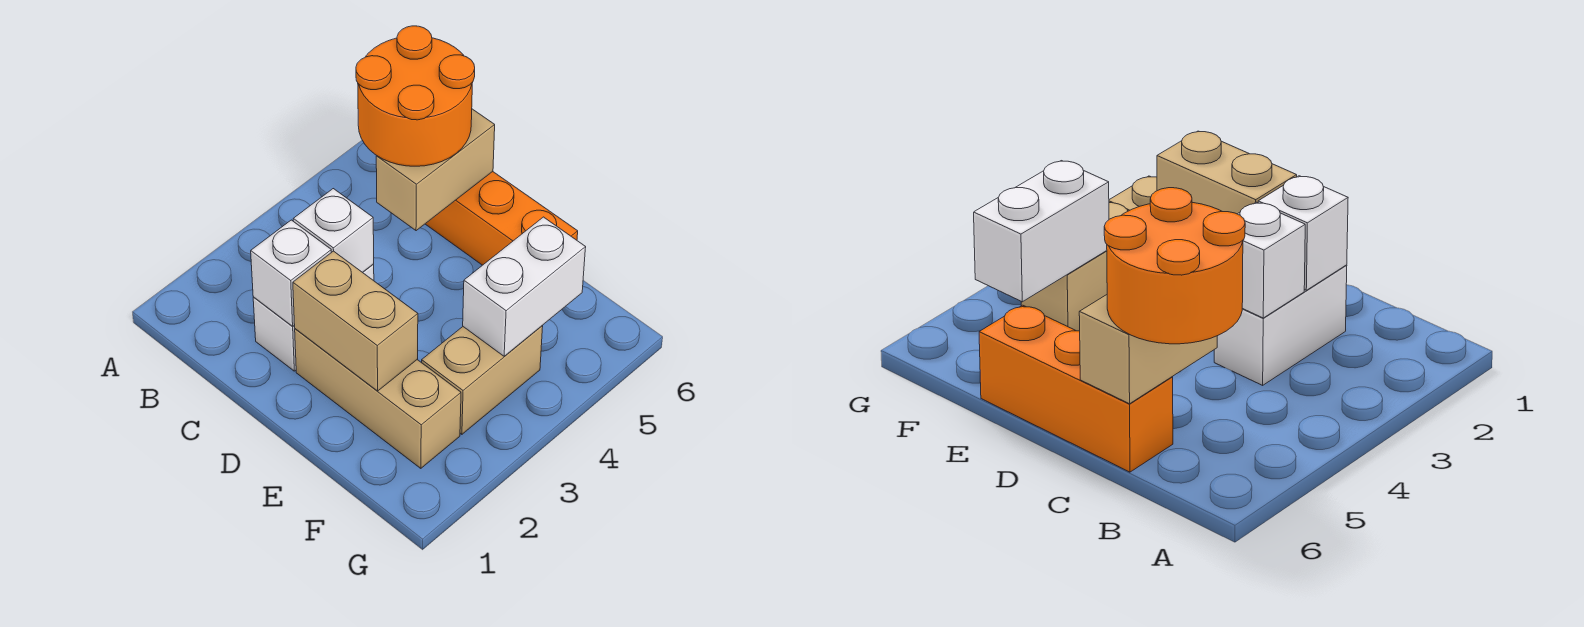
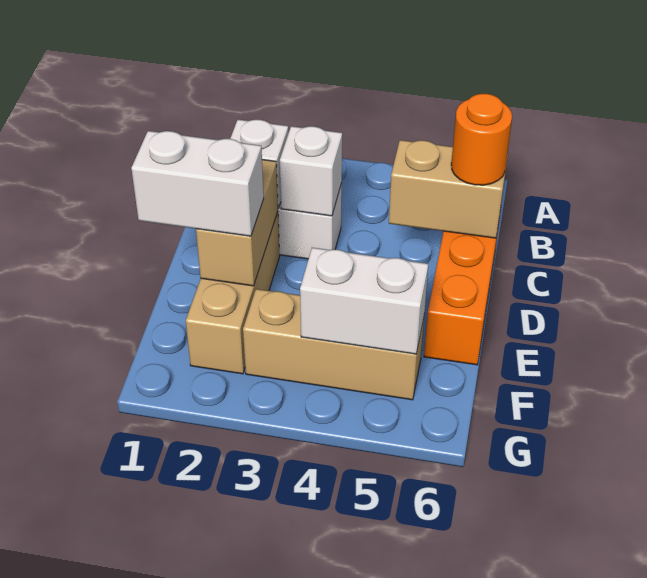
orange 2x2 round brick [356,26,475,166] -> orange 1x1 round brick [451,94,512,185]
none -> white 1x2 brick [131,131,264,236]
tan 1x2 brick [422,326,543,434] -> tan 1x3 brick [243,289,424,400]

